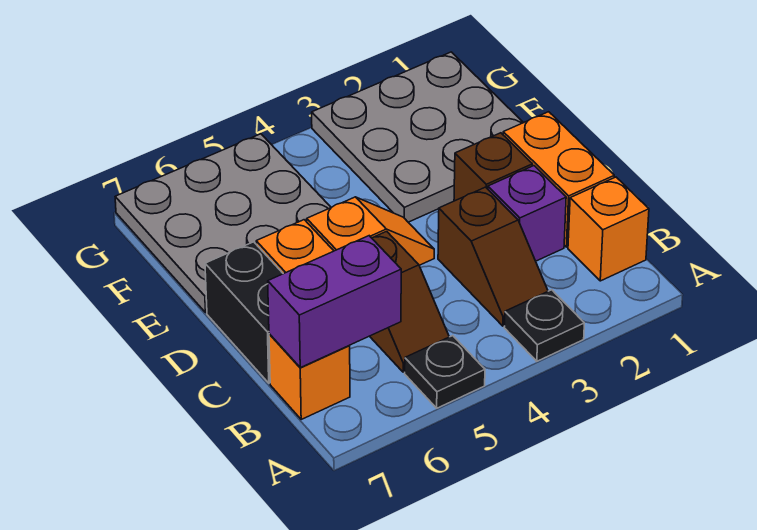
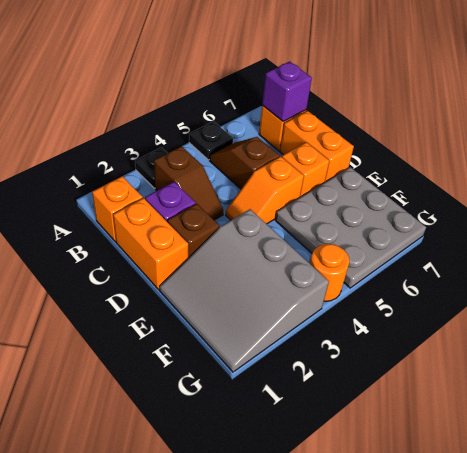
brown 1x2 slope [438,187,548,326] -> brown 1x2 slope turned to [154,146,223,220]
purple 1x2 brick [268,236,401,368] -> purple 1x1 brick [262,61,312,122]
black 1x2 brick [205,242,283,383] -> orange 1x2 brick [280,111,354,182]
grey 3x3 plate [312,52,523,222] -> grey 3x3 slope [160,209,329,372]
none -> orange 1x1 round brick [310,244,349,301]

